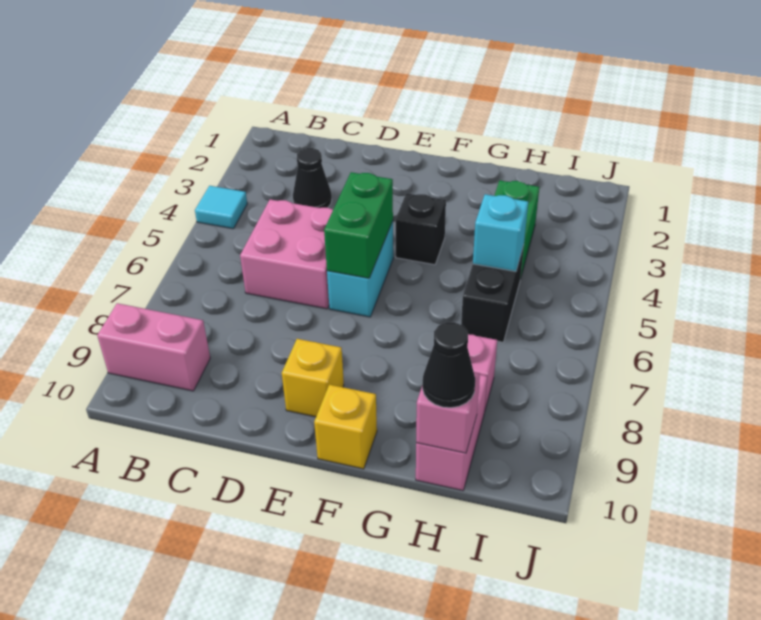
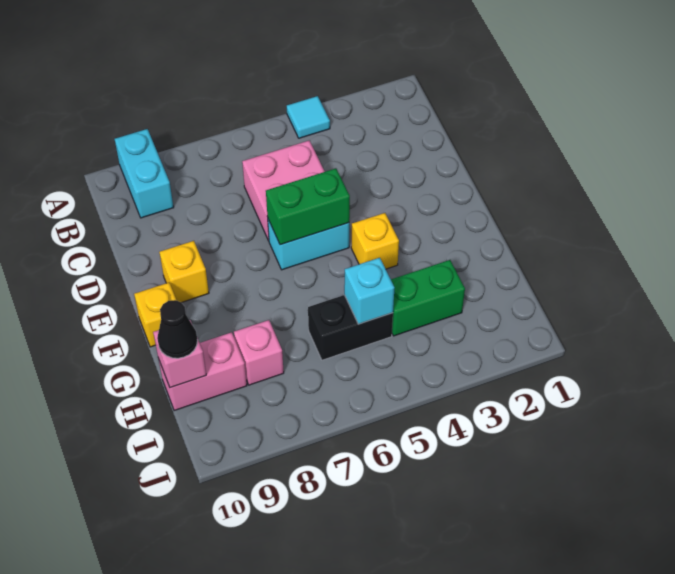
pink 1x2 brick [97,303,210,391] -> cyan 1x2 brick [115,129,174,218]
black 1x1 cone [293,148,332,208] -> none
black 1x1 brick [396,193,446,265] -> yellow 1x1 brick [351,213,399,269]

